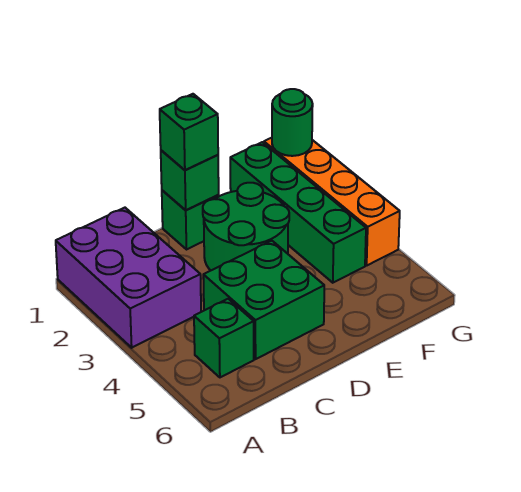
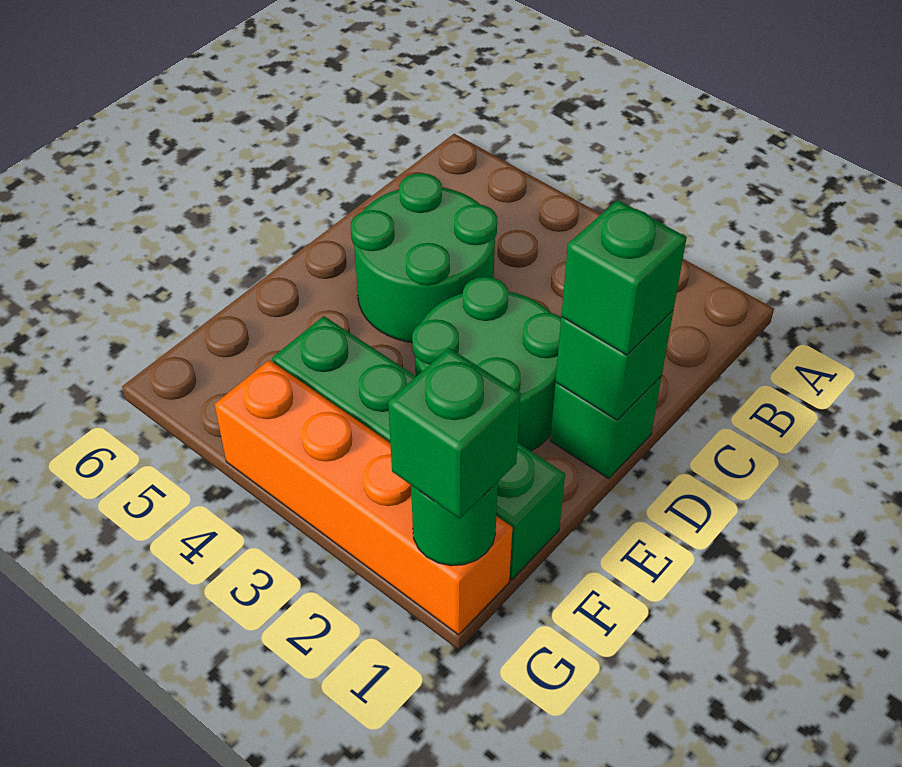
purple 2x3 brick [56,208,201,348] -> none
green 1x1 brick [194,299,254,377] -> green 1x1 brick moved to [388,348,521,519]
green 2x2 brick [203,241,324,359] -> green 2x2 round brick [351,173,497,343]

